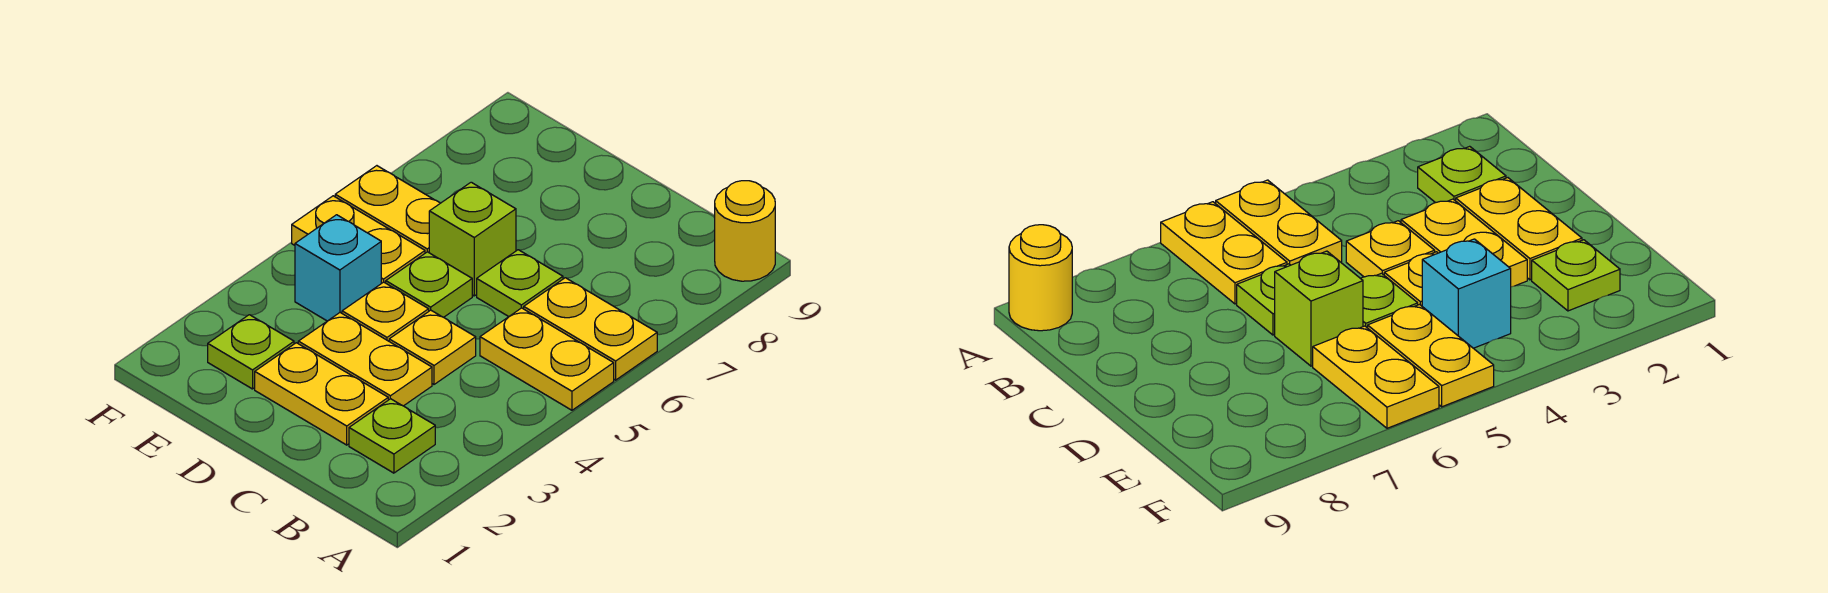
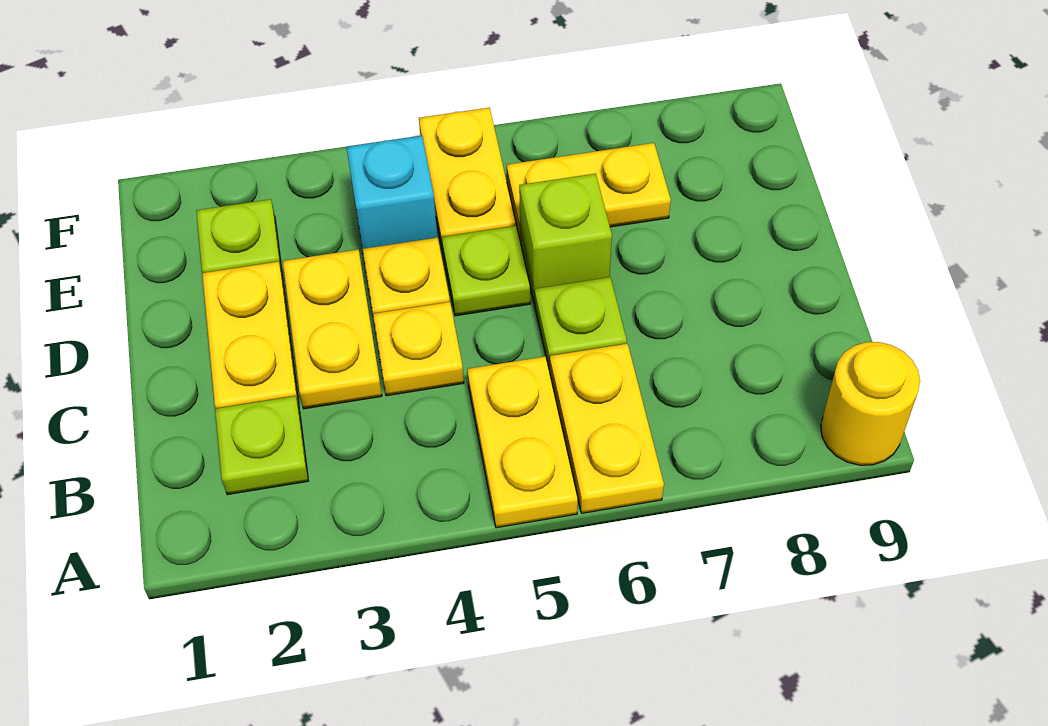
yellow 1x2 plate [335,166,440,253] -> yellow 1x2 plate turned to [507,143,671,241]

